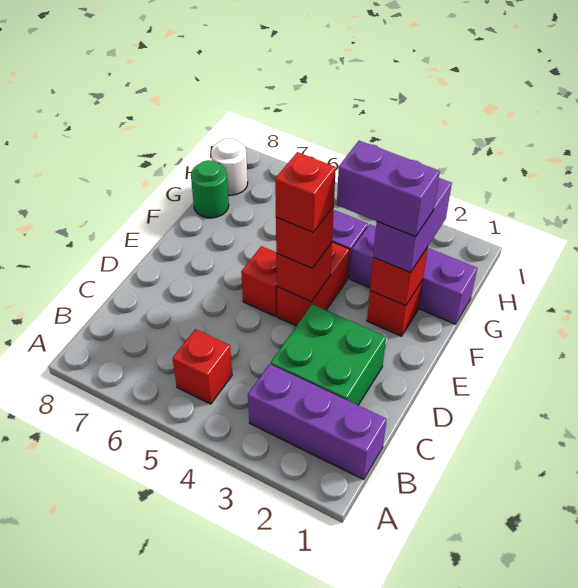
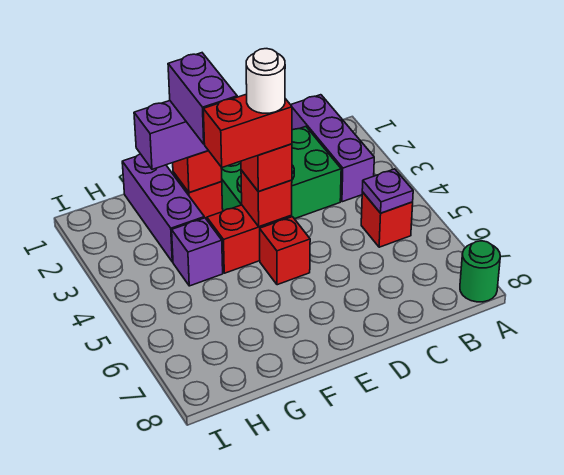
none -> purple 1x1 plate [362,169,413,213]
green 2x2 brick [271,304,386,405] -> green 2x3 brick [221,127,341,219]
red 1x1 brick [275,152,336,232] -> red 1x2 brick [203,94,292,167]
green 1x1 round brick [191,160,229,218] -> green 1x1 round brick moved to [460,241,500,302]
white 1x1 round brick [211,138,248,195] -> white 1x1 round brick moved to [246,49,285,113]

